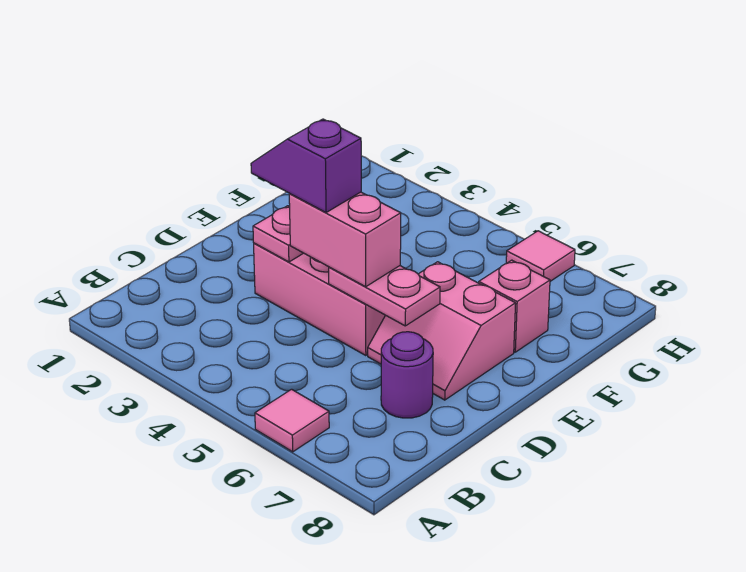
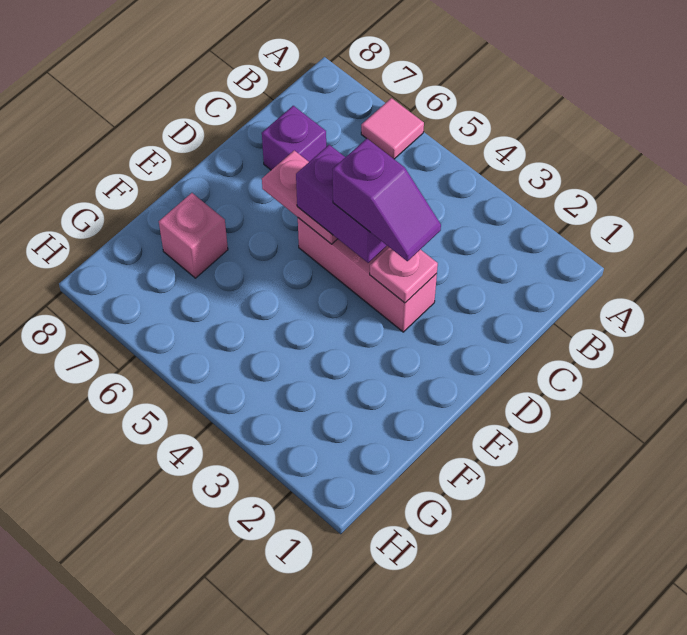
purple 1x1 round brick [381,332,433,418] -> purple 1x1 brick [262,106,326,170]
pink 1x2 brick [289,192,401,287] -> purple 1x2 brick [296,145,387,263]
pink 2x2 slope [368,262,516,400] -> none
pink 1x1 tile [506,231,575,281] -> none

